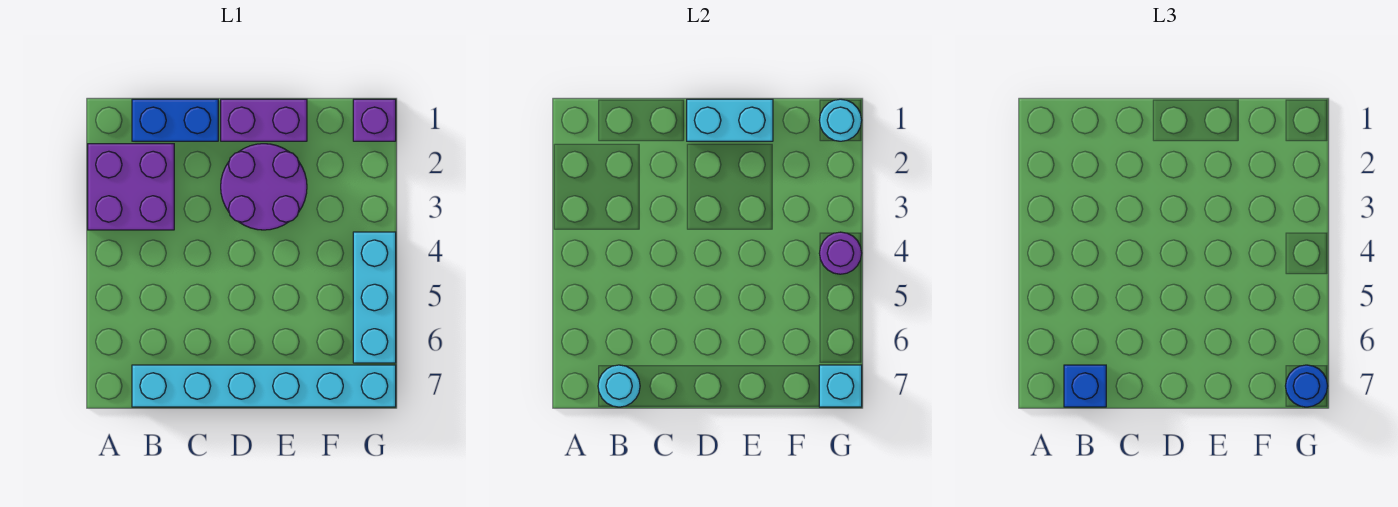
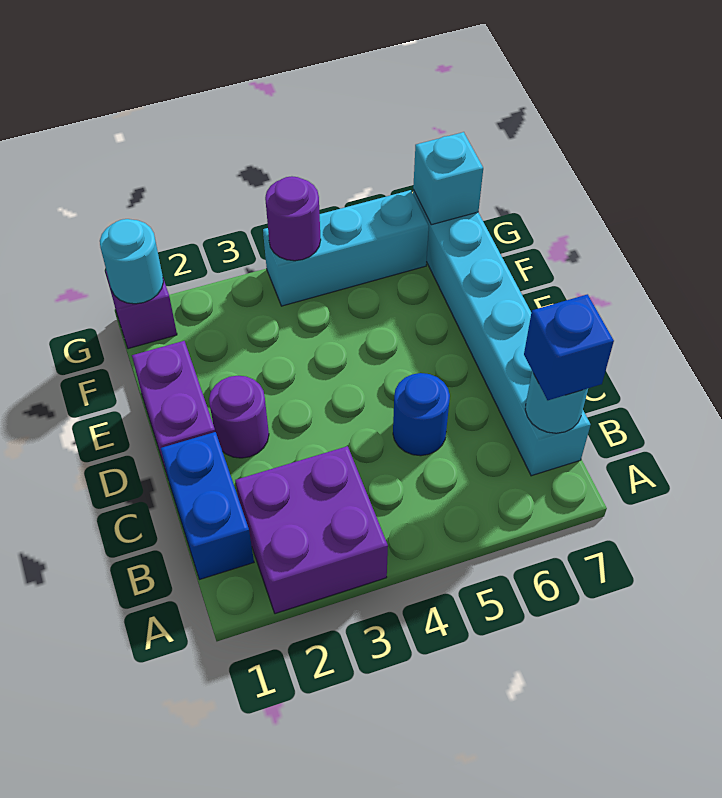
cyan 1x2 brick [687,99,773,141] -> none
purple 2x2 round brick [221,144,307,230] -> purple 1x1 round brick [209,376,269,458]
blue 1x1 round brick [1286,365,1328,407] -> blue 1x1 round brick moved to [393,373,450,456]

